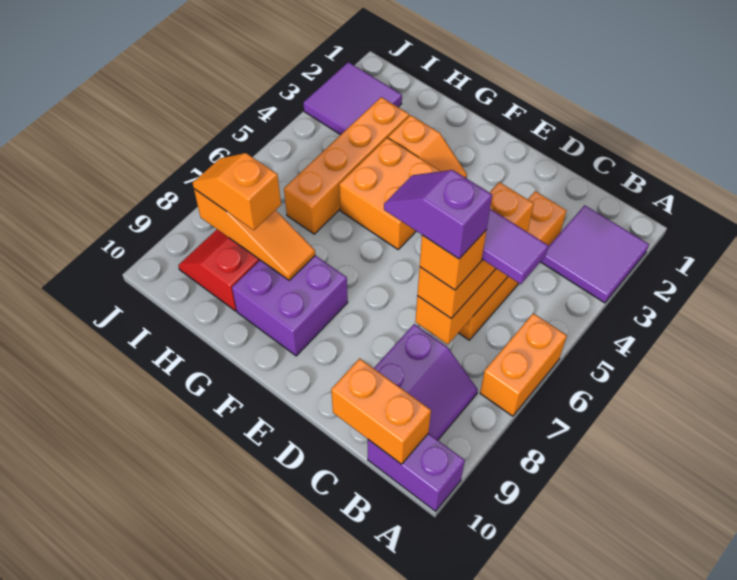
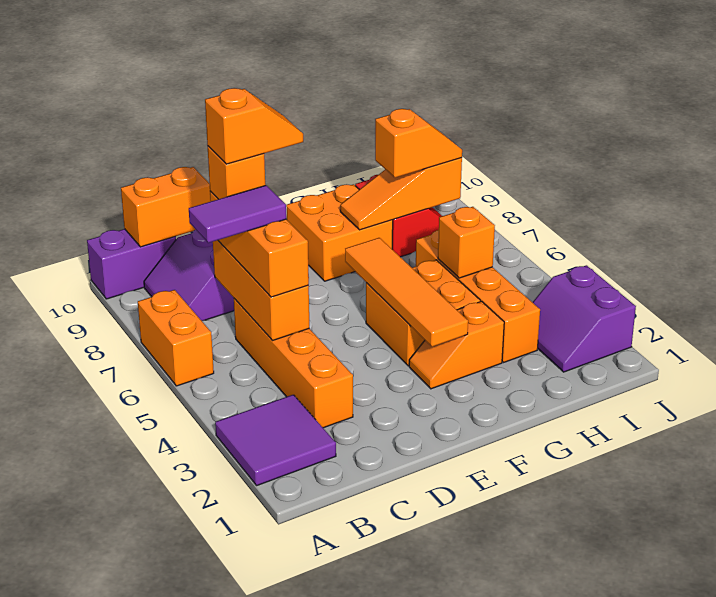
purple 1x2 slope [384,170,492,259] -> orange 1x2 slope [205,88,303,164]
none -> orange 1x4 tile [345,238,468,347]
purple 2x2 brick [232,256,348,356] -> orange 2x2 brick [286,184,393,281]
none -> orange 1x1 brick [438,207,495,278]
purple 2x2 tile [304,62,402,135] -> purple 2x2 slope [533,265,636,372]

